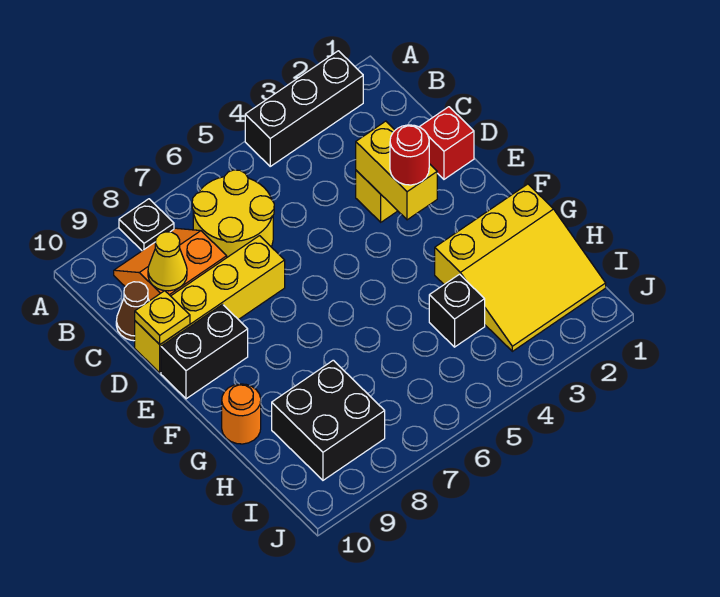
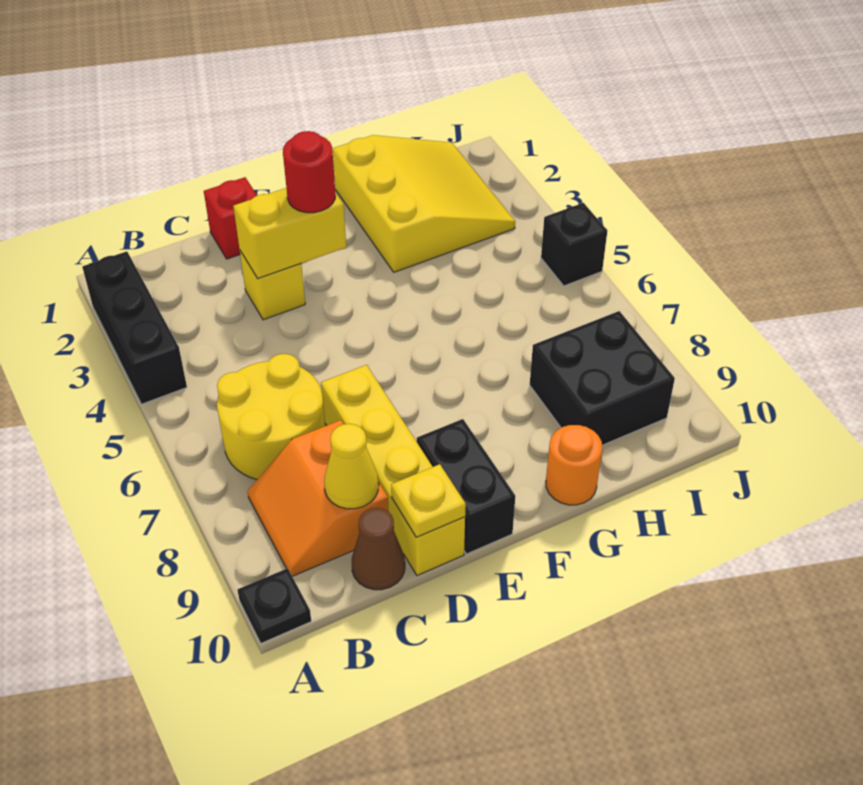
black 1x1 plate [119,199,174,251] -> black 1x1 plate moved to [237,568,311,643]
black 1x1 brick [429,274,485,347] -> black 1x1 brick moved to [541,203,607,286]

